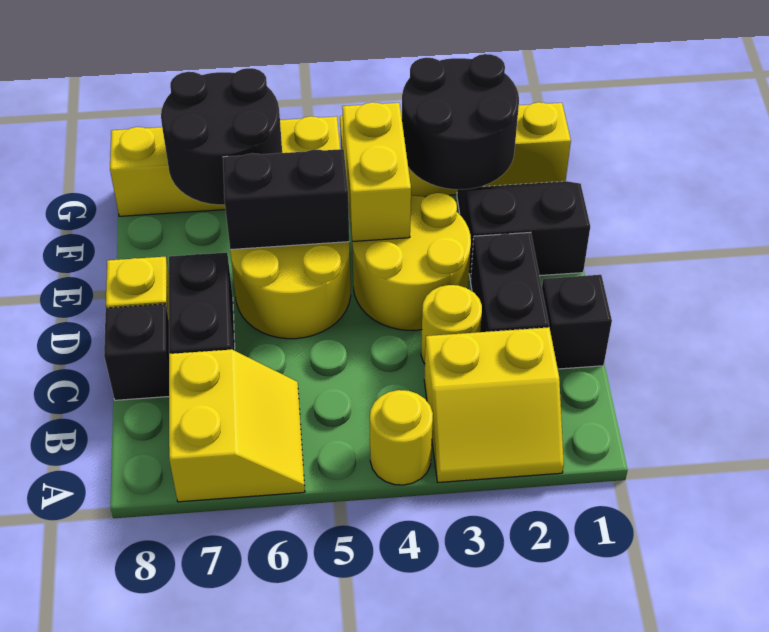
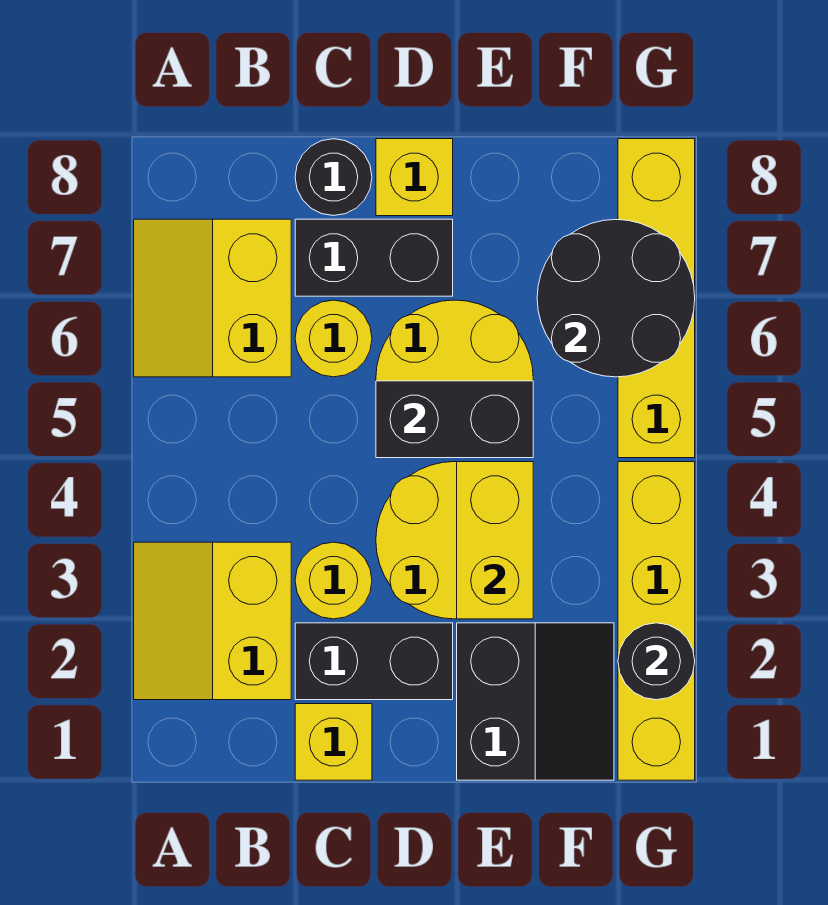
yellow 1x1 round brick [370,390,433,485] -> yellow 1x1 round brick moved to [295,300,372,377]
yellow 2x2 slope [169,349,305,502] -> yellow 2x2 slope turned to [134,219,291,377]
black 1x1 brick [542,275,612,369] -> yellow 1x1 brick [295,704,372,780]
black 1x1 brick [104,304,169,400] -> black 1x1 round brick [295,139,372,216]
yellow 1x2 brick [342,102,411,241] -> yellow 1x2 brick turned to [457,462,533,619]
black 1x2 brick [223,149,349,250] -> black 1x2 brick turned to [376,381,533,458]
black 2x2 round brick [402,54,519,189] -> black 1x1 round brick [618,623,695,700]

